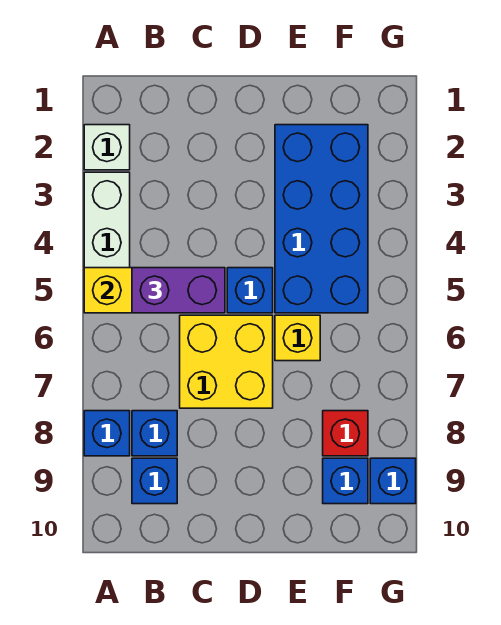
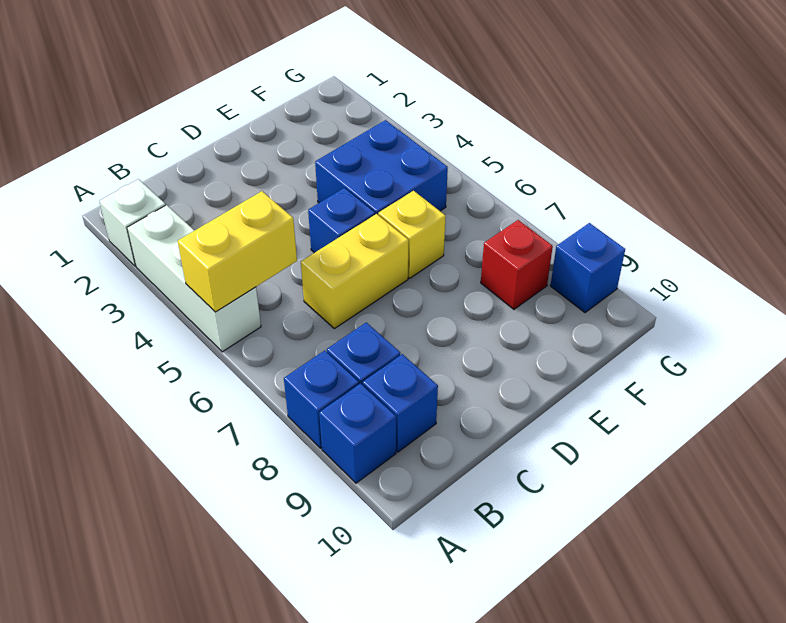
purple 1x2 brick [132,268,225,313] -> none
yellow 2x2 brick [180,315,273,408] -> yellow 1x2 brick [301,214,408,329]
blue 2x4 brick [275,125,368,313] -> blue 2x2 brick [315,120,448,214]
blue 1x1 brick [323,458,368,504] -> blue 1x1 brick moved to [319,383,396,483]

